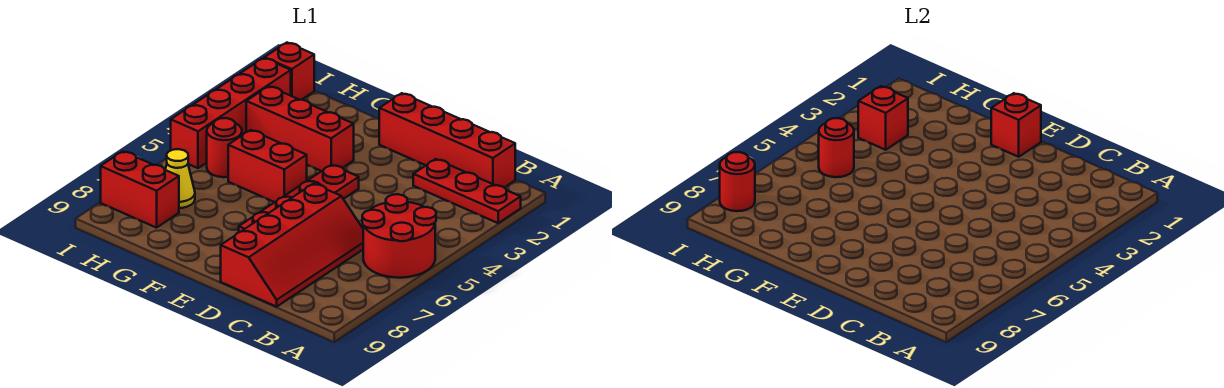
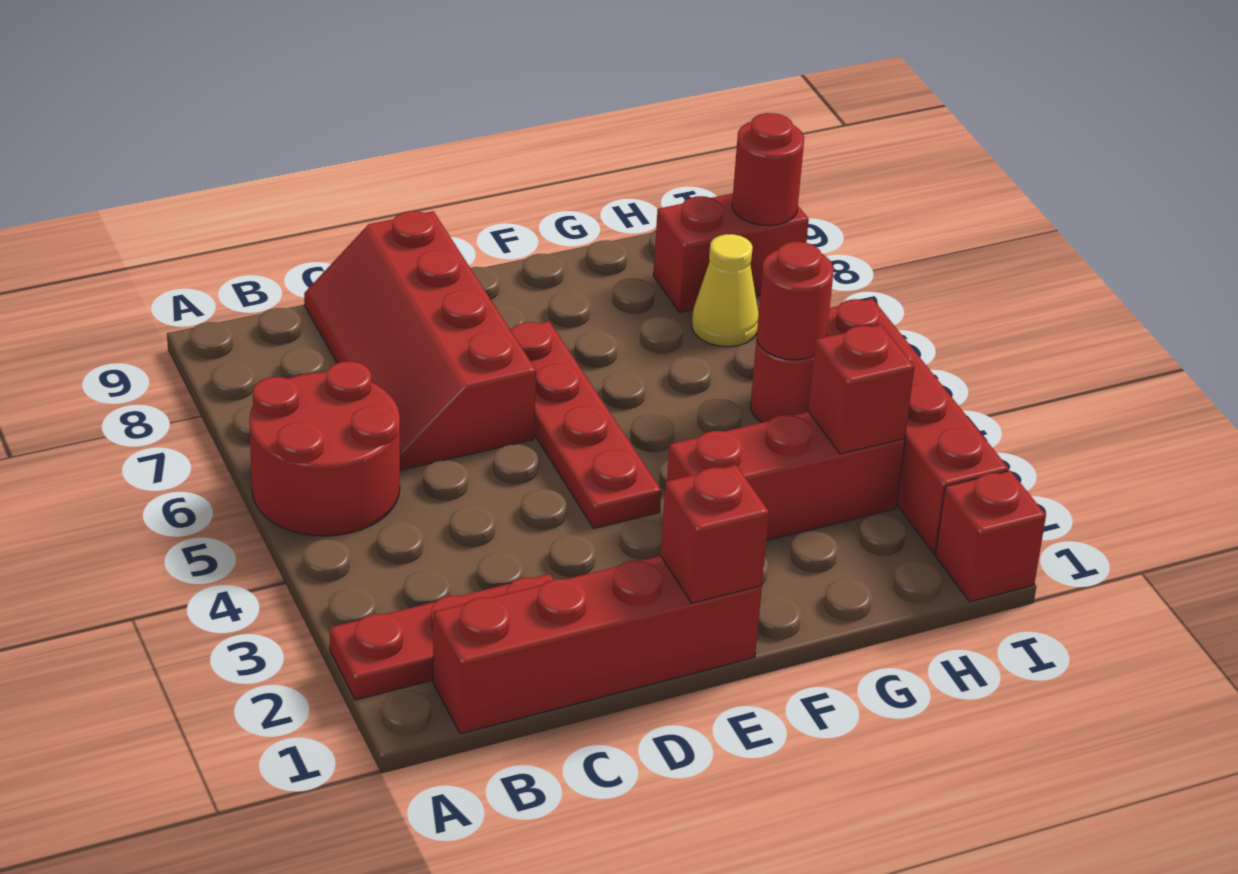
red 1x2 brick [228,130,307,202] -> none

